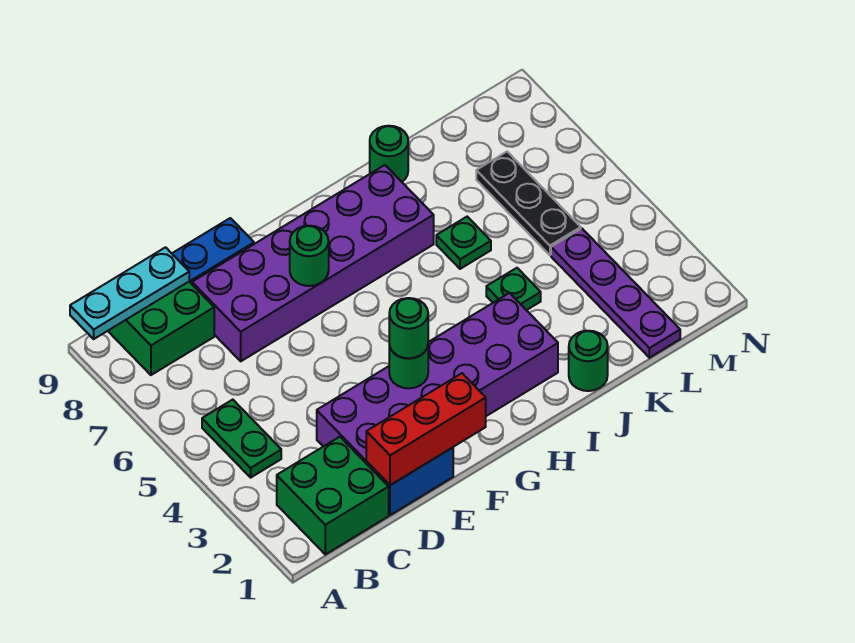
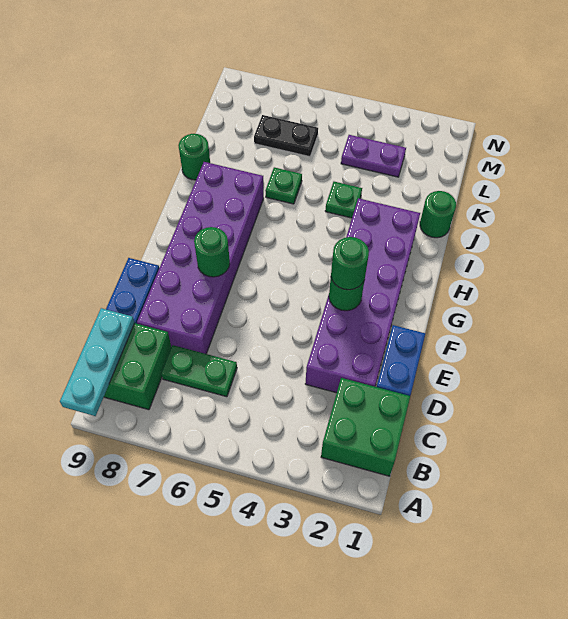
green 1x2 plate [202,400,281,477] -> green 1x2 plate moved to [161,345,237,397]
red 1x3 brick [366,373,486,485] -> none
purple 1x4 plate [551,228,680,358] -> purple 1x2 plate [341,135,406,177]
black 1x3 plate [476,152,581,255] -> black 1x2 plate [254,115,318,157]

